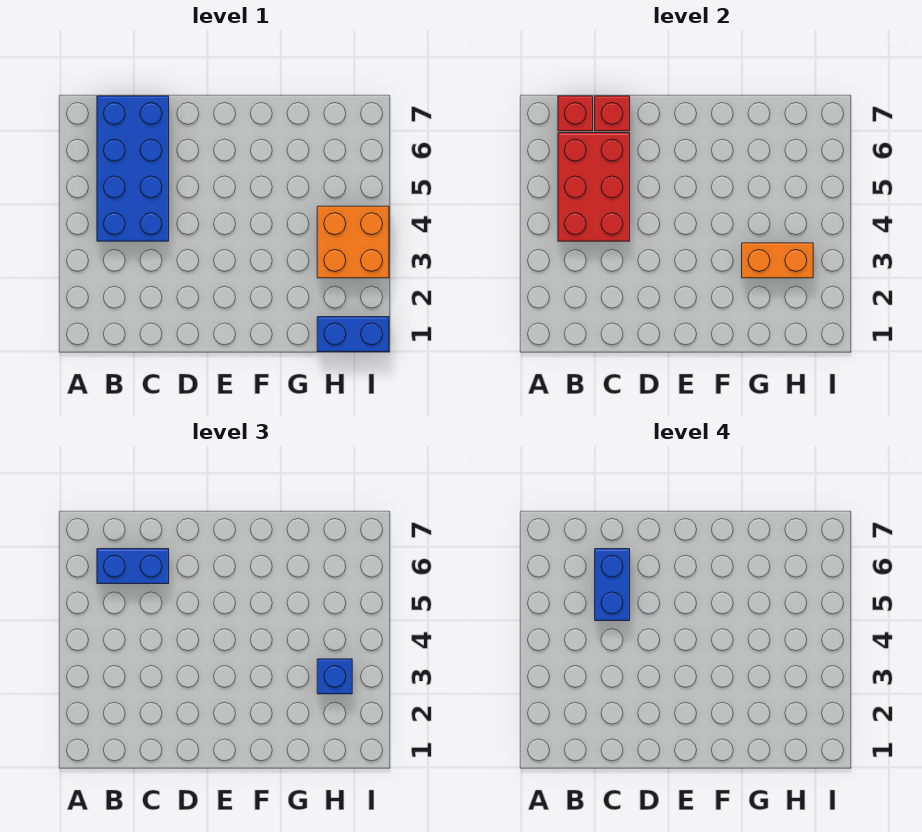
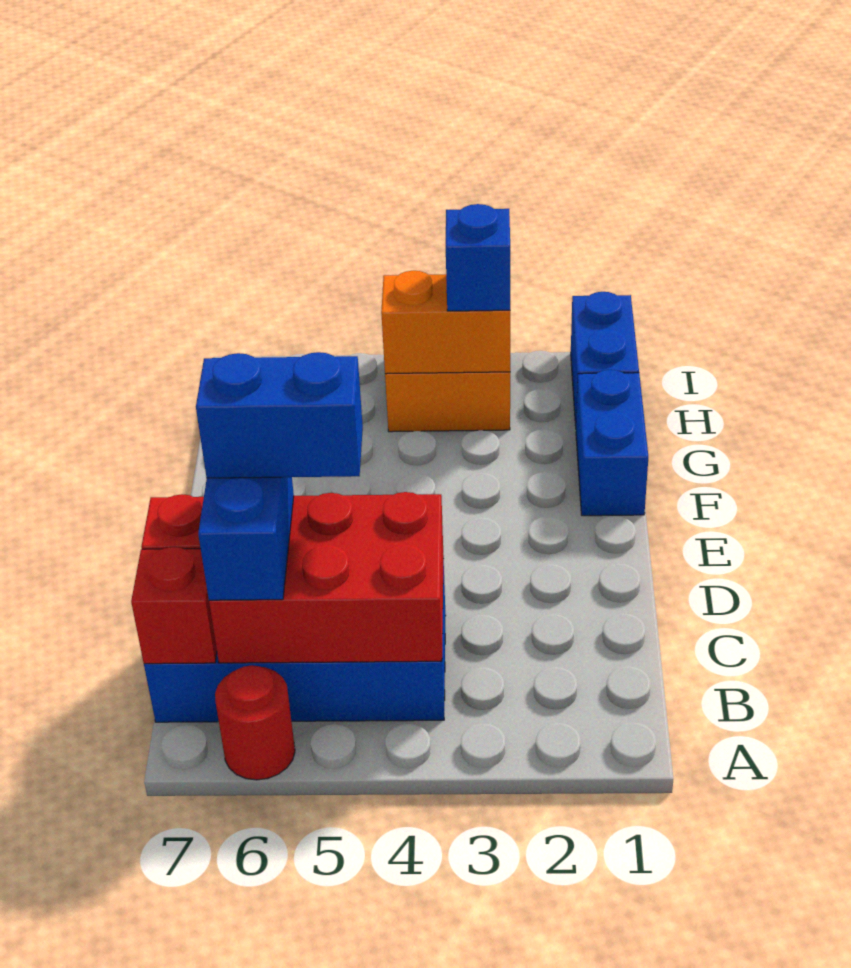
none -> red 1x1 round brick [215,665,295,780]
none -> blue 1x2 brick [576,370,648,516]
orange 1x2 brick [742,243,813,278] -> orange 1x2 brick turned to [381,271,510,374]

